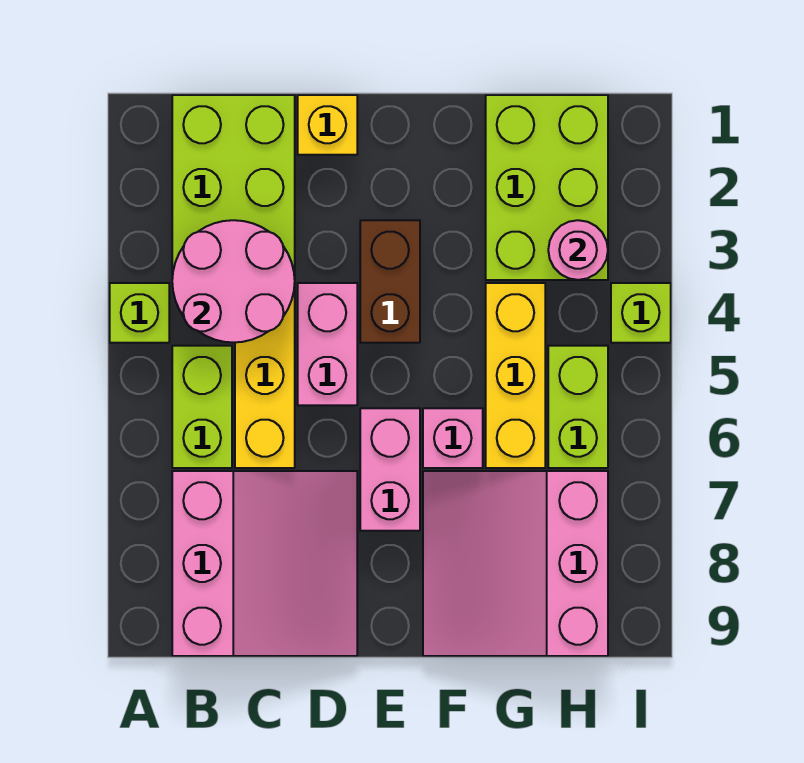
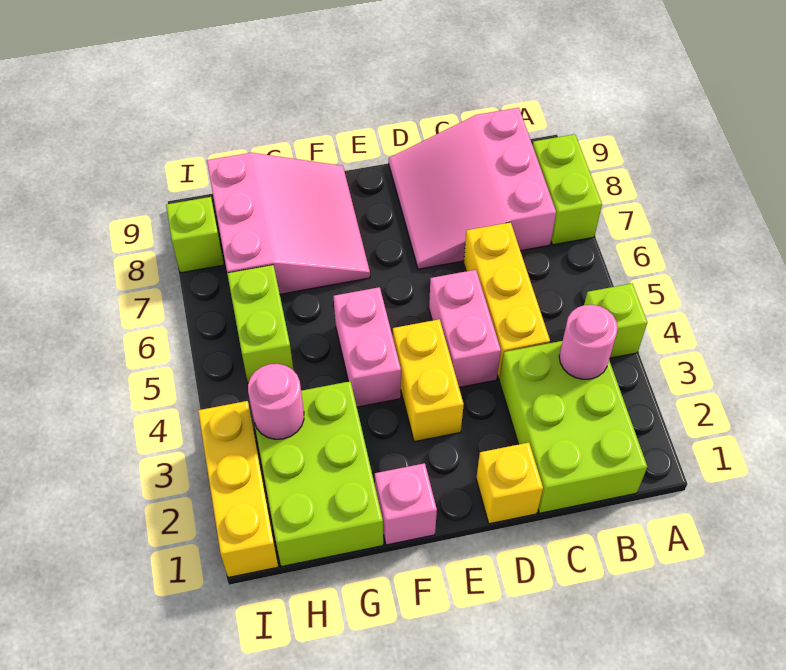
pink 2x2 round brick [172,220,295,343] -> pink 1x1 round brick [559,305,618,379]
lime 1x2 brick [172,346,232,468] -> lime 1x2 brick moved to [533,134,602,245]
brown 1x2 brick [360,220,420,343] -> yellow 1x2 brick [393,319,464,442]
pink 1x2 brick [360,408,420,531] -> pink 1x2 brick moved to [334,287,401,407]
pink 1x1 brick [423,408,483,468] -> pink 1x1 brick moved to [375,463,437,545]
yellow 1x3 brick [486,283,545,468] -> yellow 1x3 brick moved to [198,401,278,578]
lime 1x1 brick [611,283,671,343] -> lime 1x1 brick moved to [166,197,224,273]

